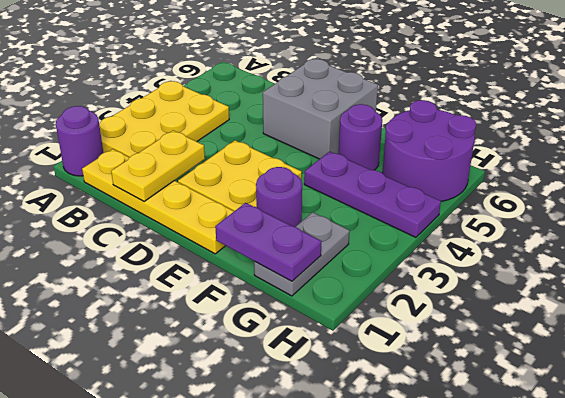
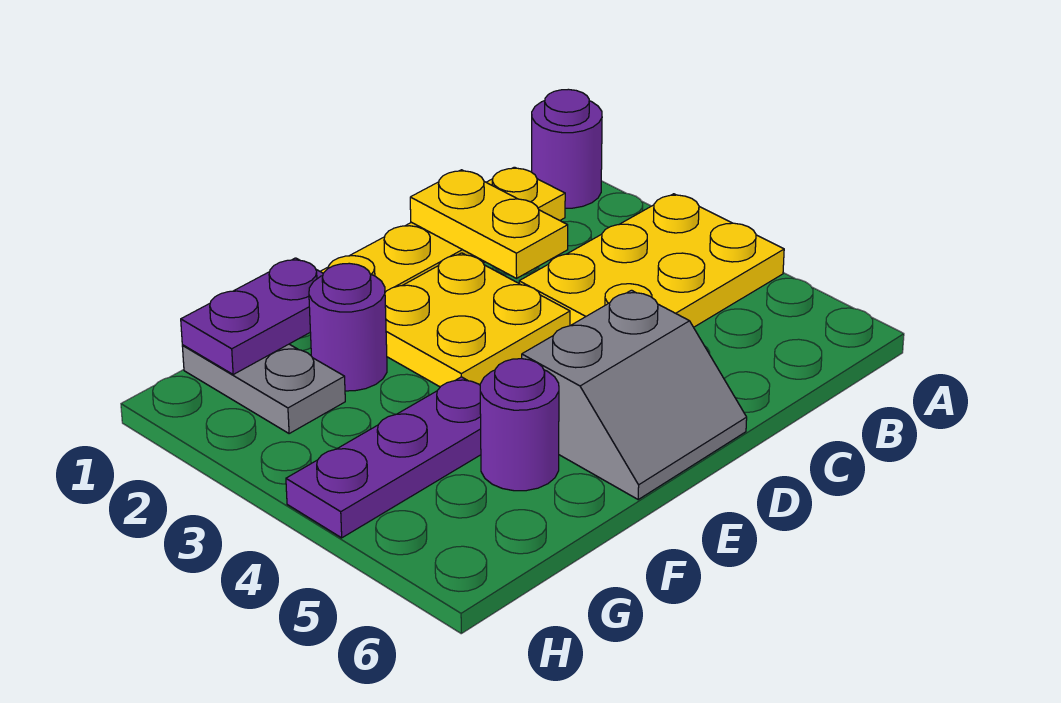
yellow 2x3 plate [99,81,229,157] -> yellow 2x3 plate turned to [519,194,784,327]
grey 2x2 brick [263,59,378,159] -> grey 2x2 slope [522,290,747,499]
purple 2x2 round brick [382,100,476,201] -> none

